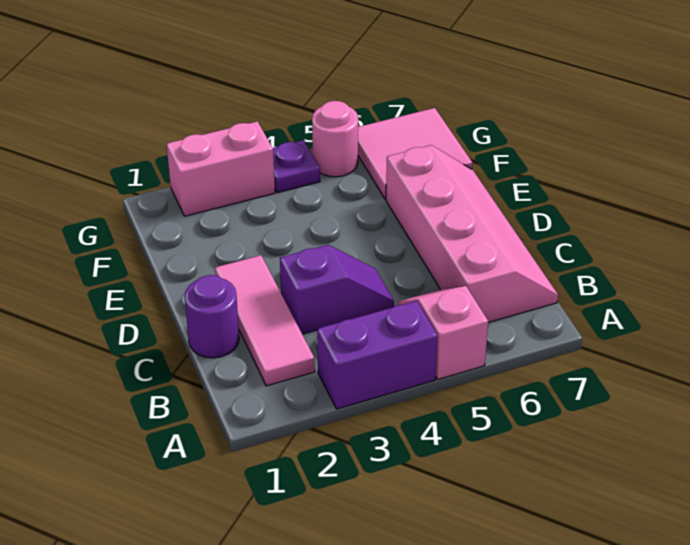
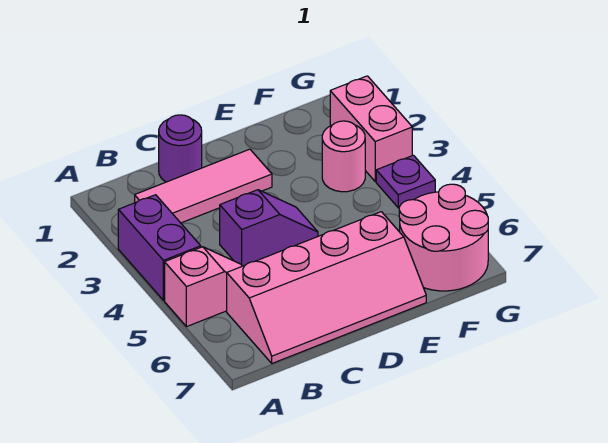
purple 1x2 slope [280,245,394,334] -> purple 1x2 slope turned to [220,190,318,266]
pink 2x2 tile [358,108,472,199] -> pink 2x2 round brick [399,184,488,291]
pink 1x1 round brick [312,101,358,177] -> pink 1x1 round brick moved to [322,121,365,192]

